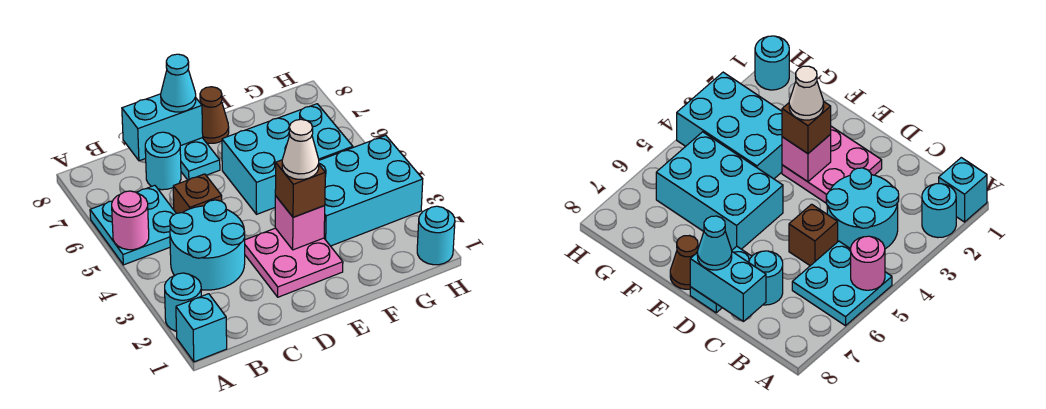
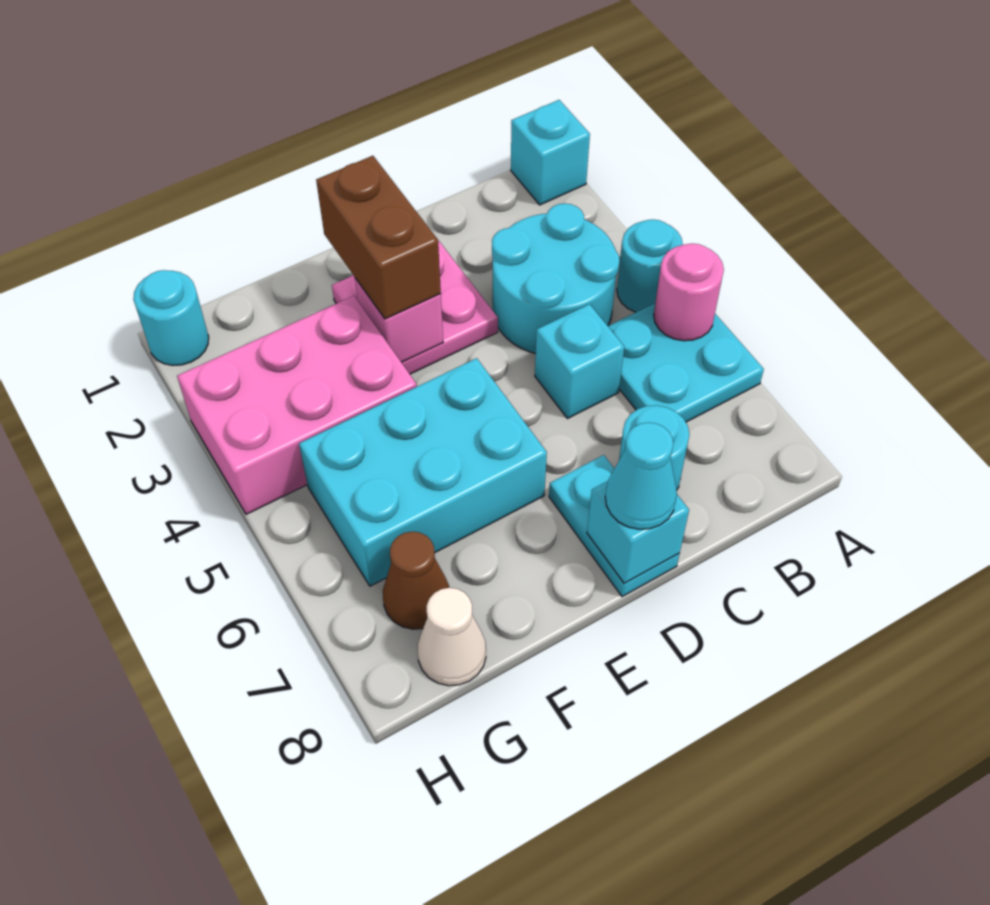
cyan 1x1 round brick [165,273,201,331] -> cyan 1x1 round brick moved to [617,219,683,312]
brown 1x1 brick [173,174,222,213] -> cyan 1x1 brick [535,304,624,419]
cyan 1x2 brick [122,94,203,161] -> cyan 1x1 brick [587,481,689,583]
brown 1x1 brick [275,160,325,217] -> brown 1x2 brick [316,156,441,319]
white 1x1 cone [282,119,319,179] -> white 1x1 cone moved to [417,588,486,686]
brown 1x1 cone [200,87,229,143] -> brown 1x1 cone moved to [383,532,449,629]
cyan 2x3 brick [319,135,423,246] -> pink 2x3 brick [177,296,417,514]

